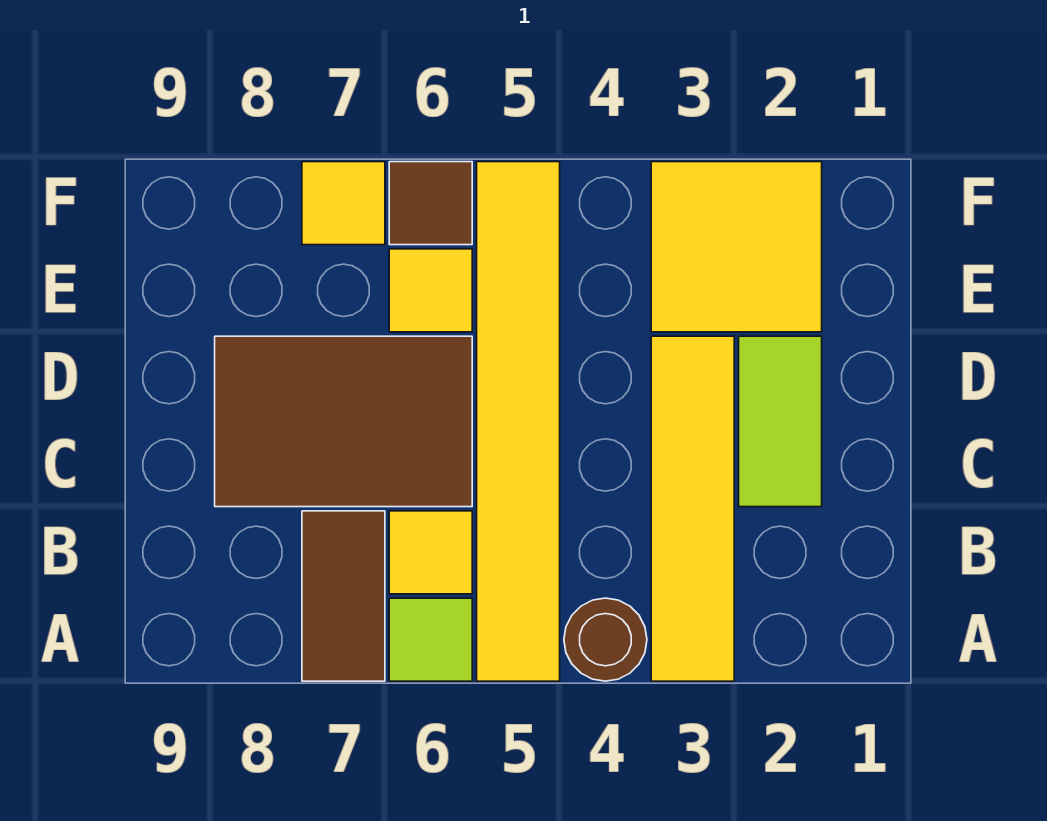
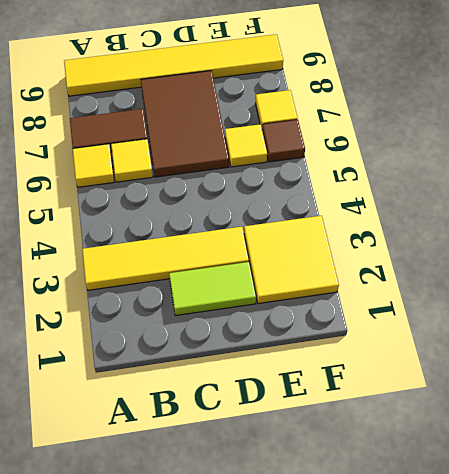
brown 1x1 round brick [564,598,647,681] -> none
yellow 1x6 tile [477,162,560,681] -> yellow 1x6 tile moved to [64,34,283,96]
lime 1x1 tile [389,598,472,681] -> yellow 1x1 tile [73,144,114,187]

